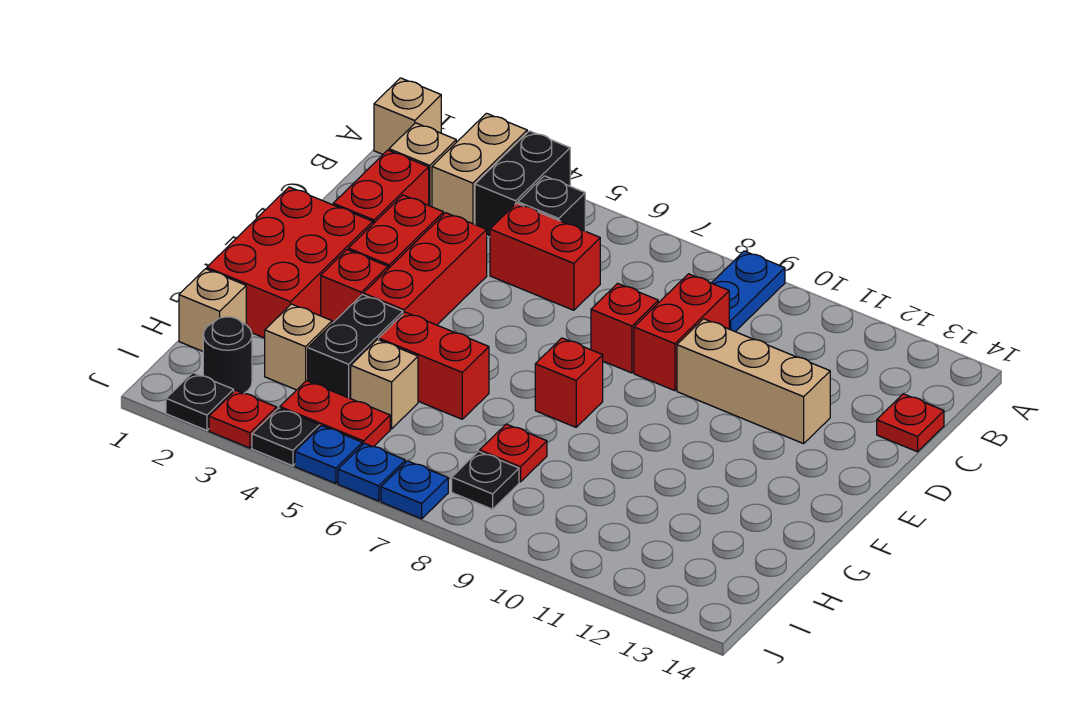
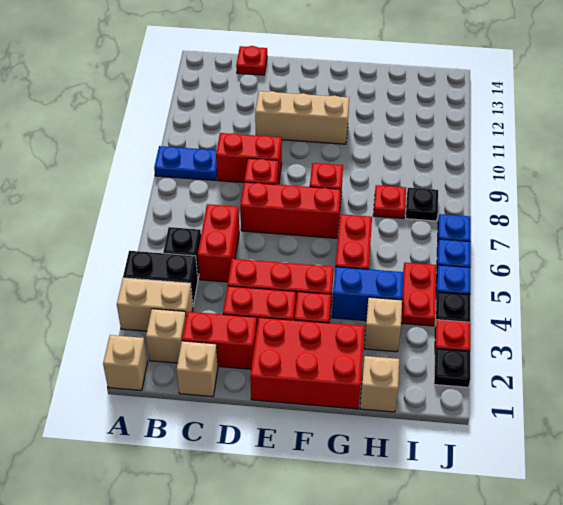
none -> red 1x3 brick [240,182,341,238]
tan 1x3 brick [677,319,830,444] -> tan 1x3 brick turned to [255,91,349,144]
black 1x2 brick [308,295,403,399] -> blue 1x2 brick [332,267,404,321]
tan 1x1 brick [351,339,418,429] -> tan 1x1 brick moved to [176,341,218,397]
black 1x1 round brick [203,317,252,393] -> none

